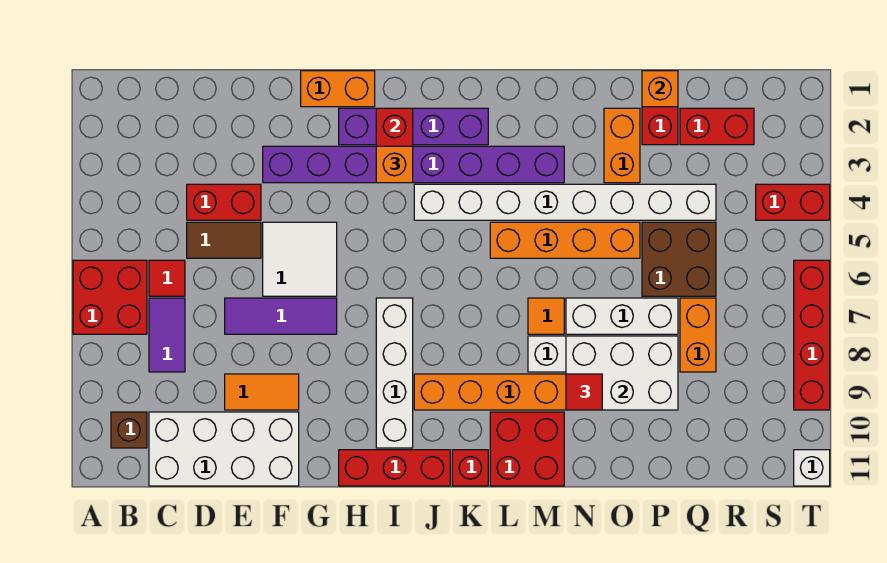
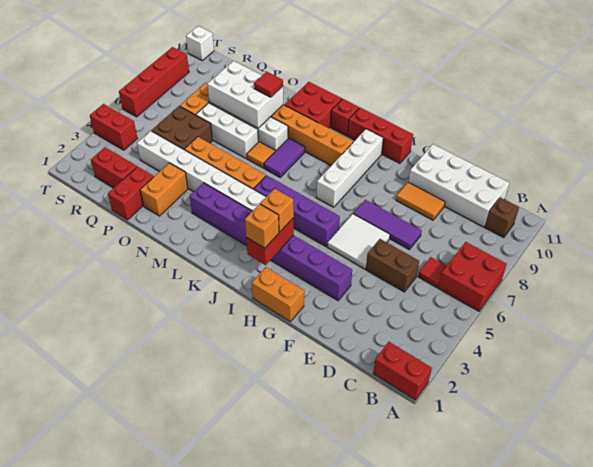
purple 1x2 tile [149,298,185,372] -> purple 1x2 tile moved to [264,138,305,177]
red 1x2 brick [187,184,261,220] -> red 1x2 brick moved to [373,342,432,400]
brown 1x2 tile [187,222,261,258] -> brown 1x2 brick [366,239,419,292]
purple 1x4 brick [339,108,488,145] -> purple 1x4 brick moved to [254,175,340,247]
orange 1x1 brick [642,71,678,107] -> orange 1x1 brick moved to [245,204,279,248]

